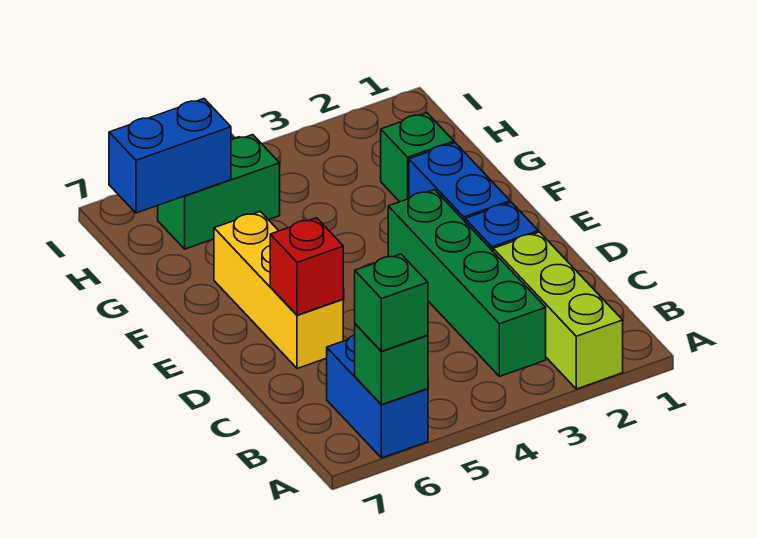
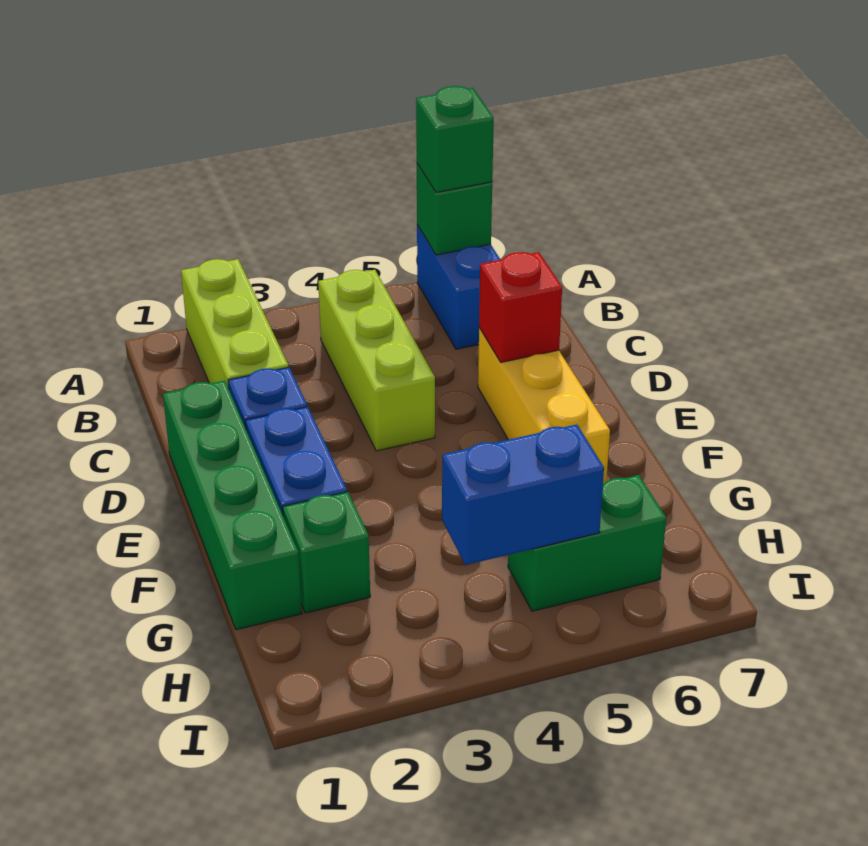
green 1x4 brick [388,190,546,376] -> green 1x4 brick moved to [163,381,302,630]
none -> lime 1x3 brick [318,270,435,451]
blue 1x2 brick [109,99,231,213] -> blue 1x2 brick moved to [442,424,604,565]

